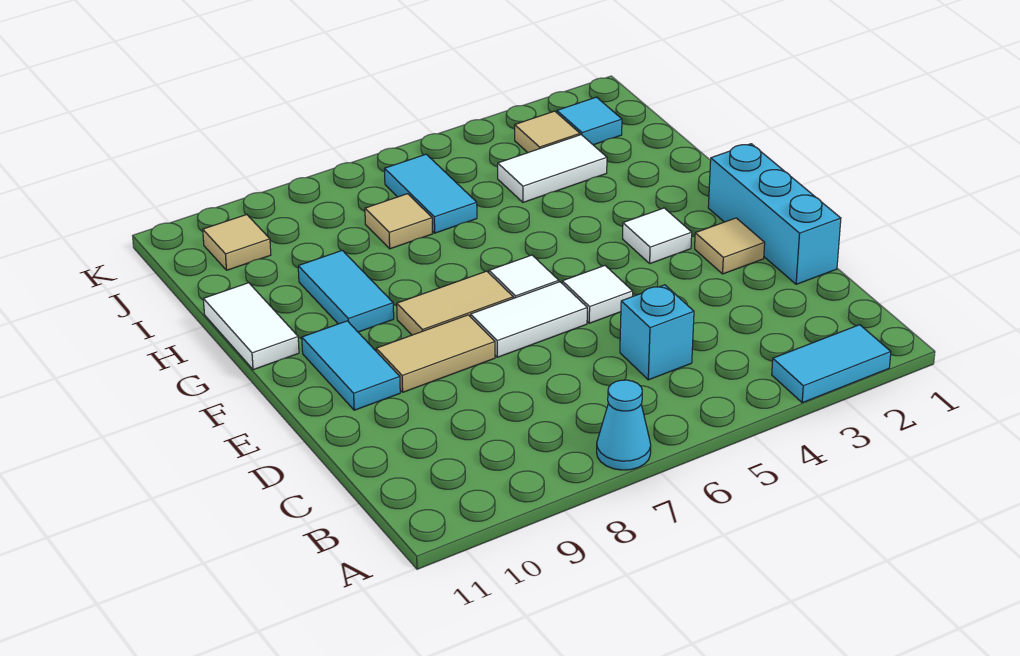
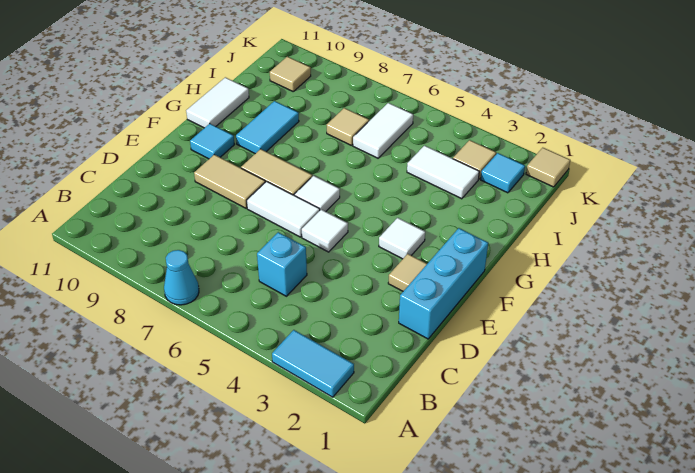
cyan 1x2 tile [302,321,400,410] -> cyan 1x1 tile [190,124,235,159]
cyan 1x2 tile [385,154,477,233] -> white 1x2 tile [353,103,413,158]
none -> tan 1x1 tile [526,148,570,187]

